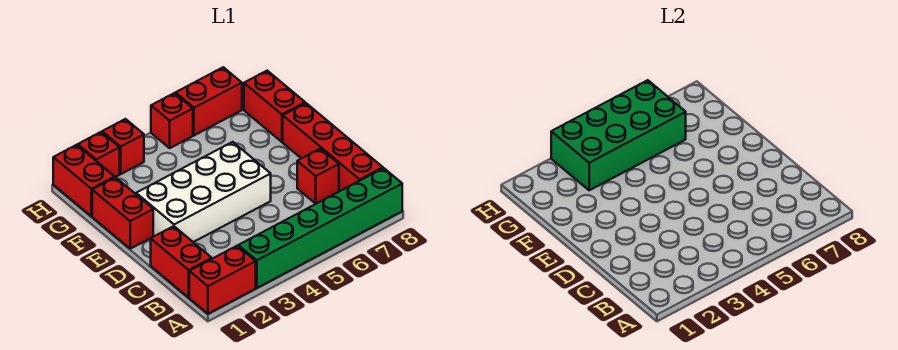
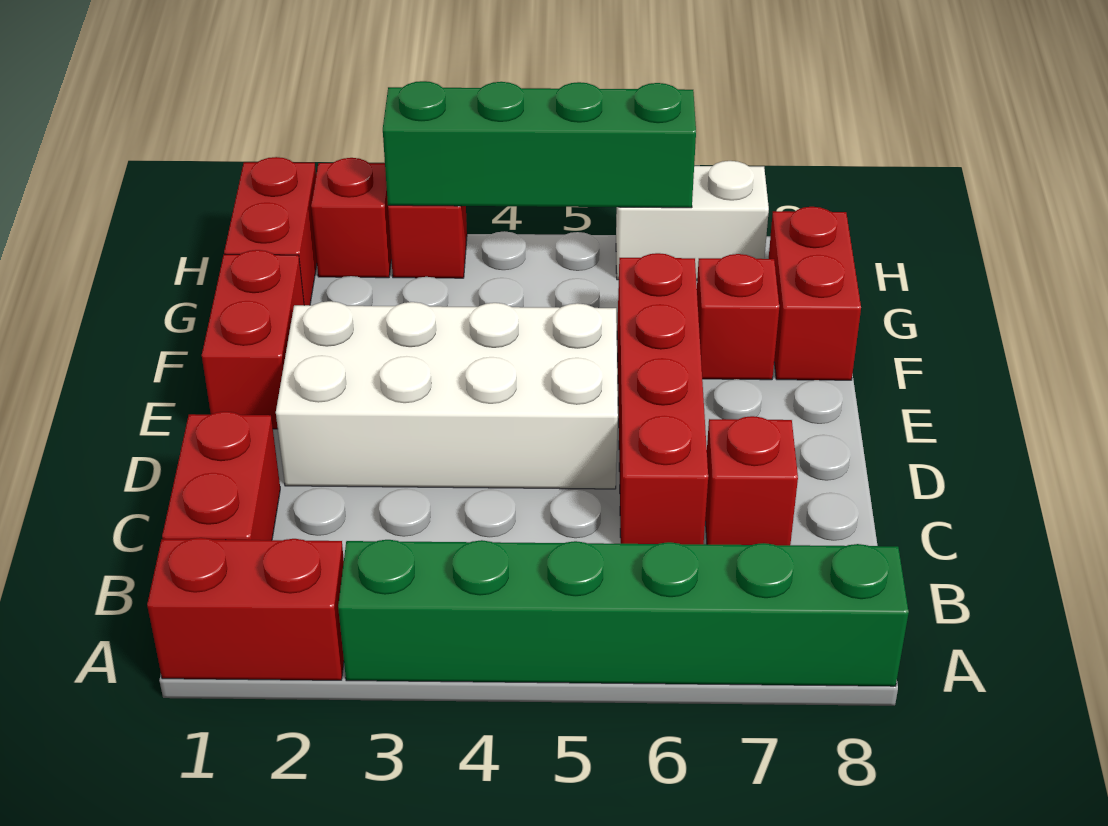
red 1x4 brick [283,103,383,191] -> red 1x4 brick moved to [617,253,708,544]
green 2x4 brick [551,80,686,190] -> green 1x4 brick [383,81,696,208]
red 1x1 brick [151,93,193,148] -> red 1x1 brick moved to [697,254,779,380]
red 1x2 brick [176,67,242,135] -> white 1x2 brick [616,161,769,280]

